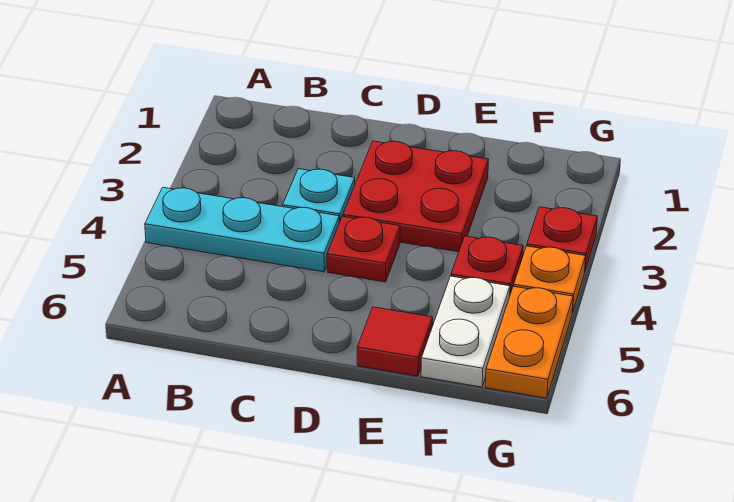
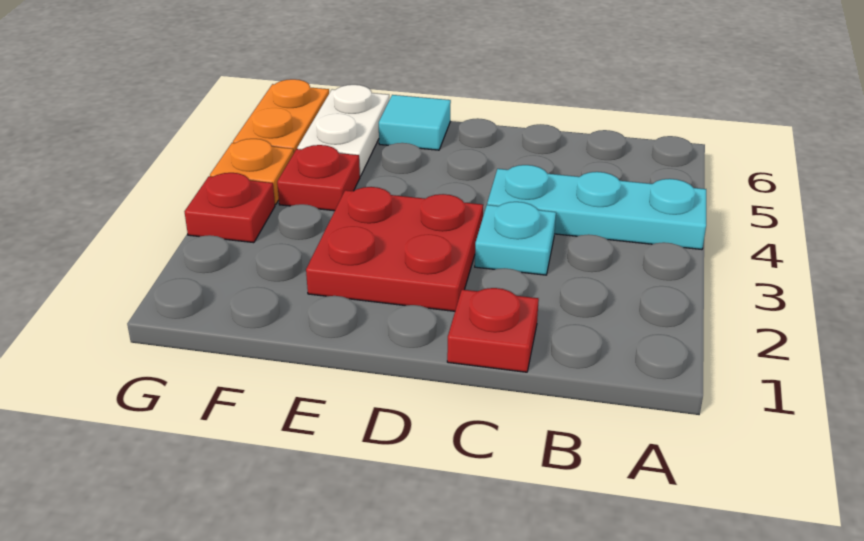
red 1x1 plate [327,216,400,282] -> red 1x1 plate moved to [447,288,539,372]
red 1x1 tile [357,307,433,376] -> cyan 1x1 tile [379,95,451,150]

